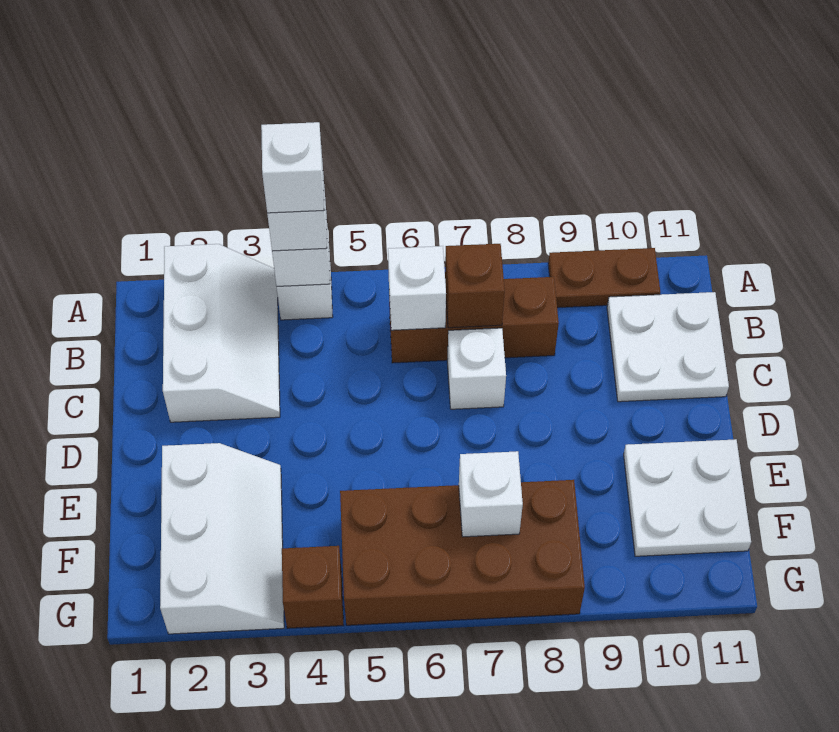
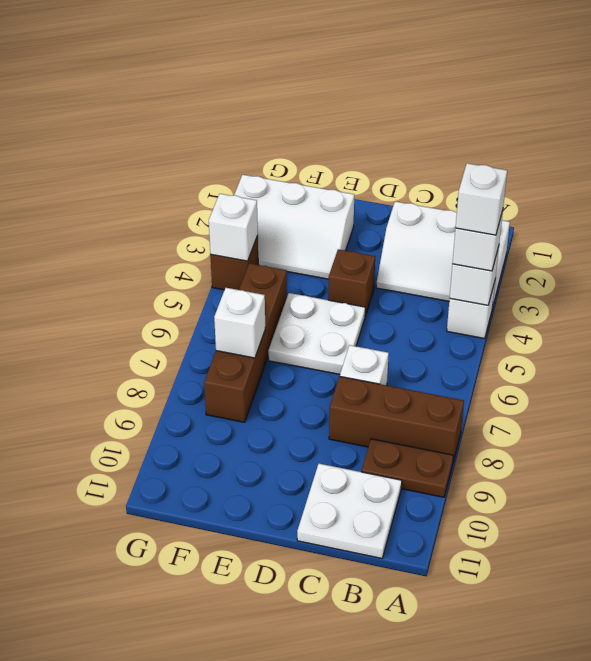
brown 1x2 plate [548,248,660,308] -> brown 1x2 plate turned to [361,439,454,497]
brown 1x3 brick [389,277,559,363] -> brown 1x3 brick turned to [329,376,464,462]
white 1x1 brick [388,246,446,330] -> white 1x1 brick moved to [209,194,258,261]
brown 1x1 brick [445,244,505,328] -> brown 1x1 brick moved to [328,249,375,316]
white 2x2 plate [624,439,751,556] -> white 2x2 plate moved to [268,293,365,374]
brown 2x4 brick [340,480,585,625] -> brown 1x4 brick [204,263,287,422]

